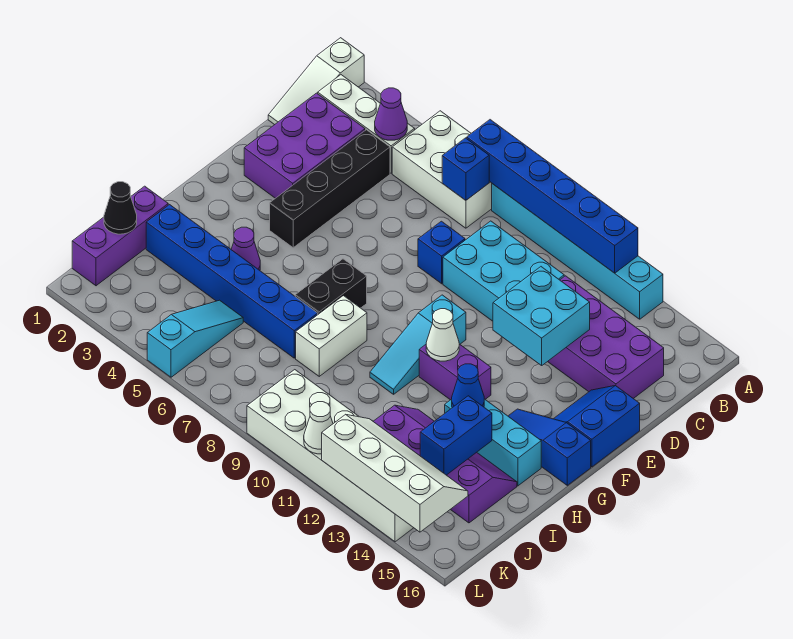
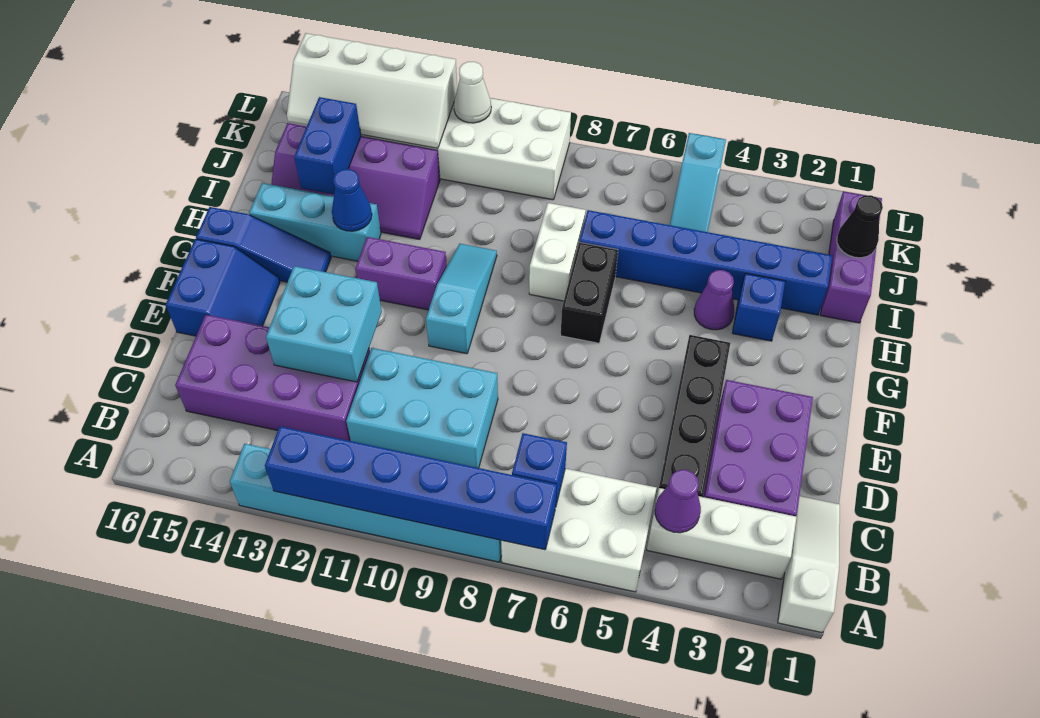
blue 1x1 brick [418,221,465,284] -> blue 1x1 brick moved to [732,273,785,341]
white 1x1 cone [426,309,459,361] -> none

